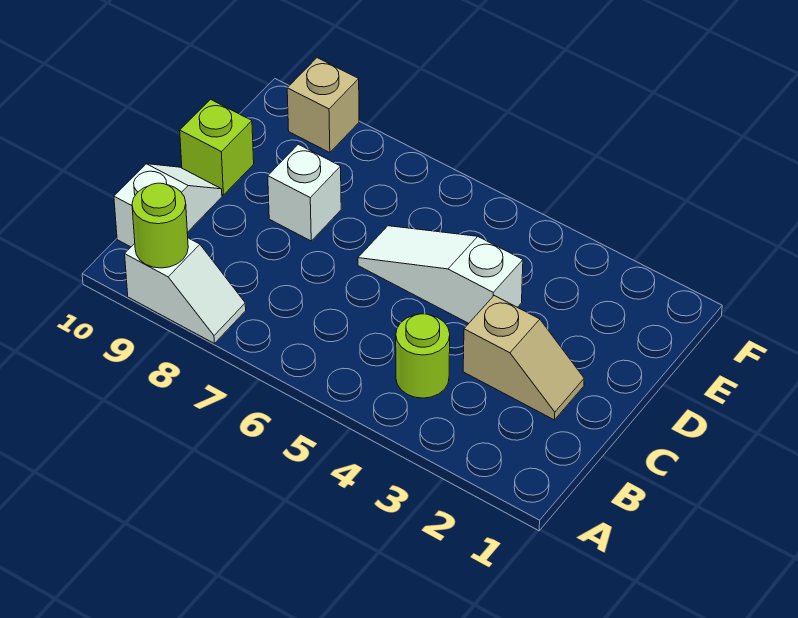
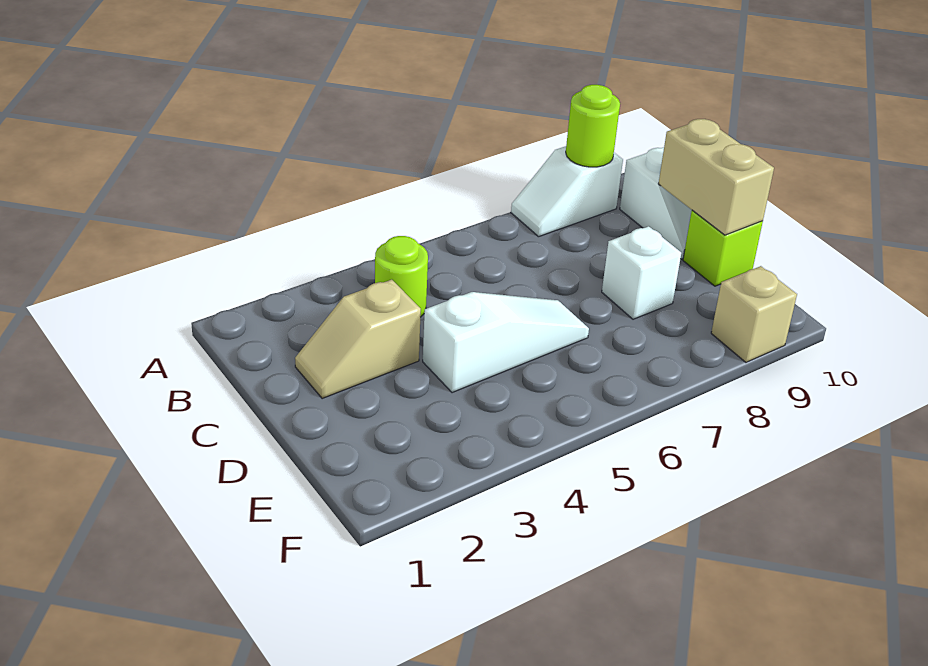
none -> tan 1x2 brick [659,119,774,235]

